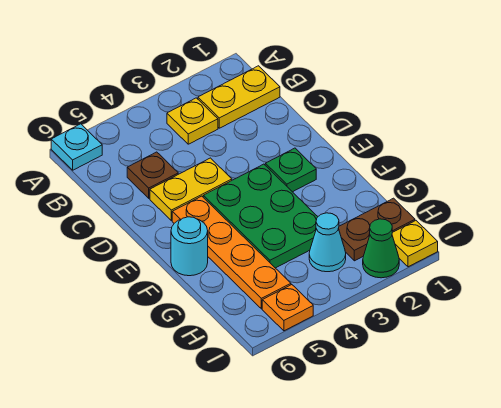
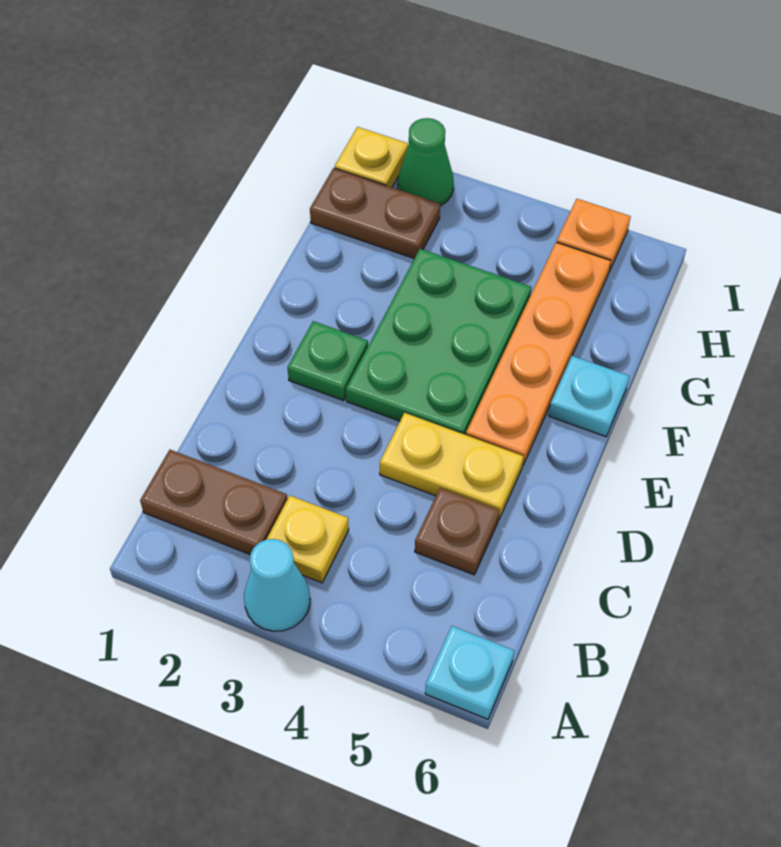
yellow 1x2 plate [198,66,280,128] -> brown 1x2 plate [140,450,287,554]
cyan 1x1 round brick [171,217,208,276] -> cyan 1x1 plate [549,356,629,437]
cyan 1x1 cone [309,213,346,272] -> cyan 1x1 cone moved to [244,539,310,631]

